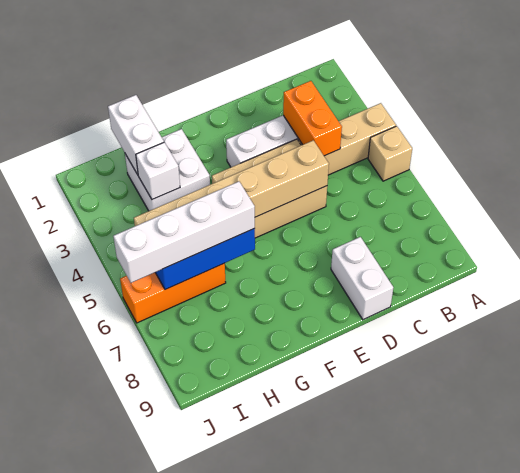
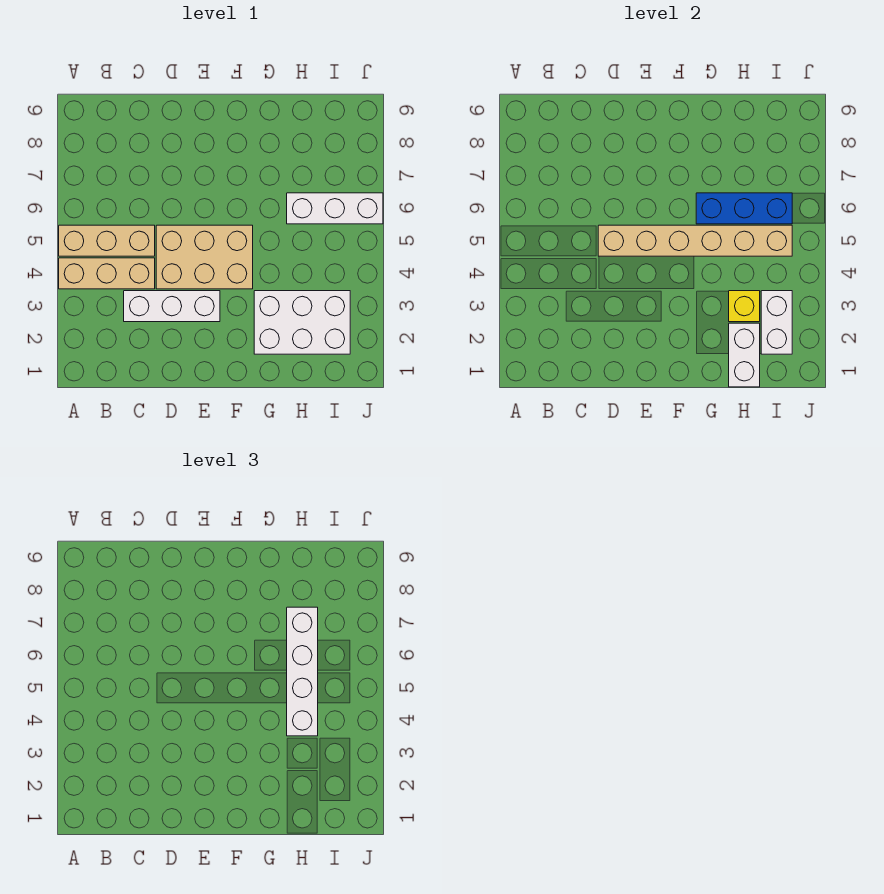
tan 1x1 brick [368,126,412,181] -> tan 1x3 brick [59,225,155,256]
orange 1x2 brick [283,81,342,156] -> none
white 1x2 brick [331,237,393,320] -> white 1x2 brick moved to [761,291,792,354]
white 2x2 brick [125,129,210,211] -> white 2x3 brick [254,291,350,354]
white 1x4 brick [113,181,255,283] -> white 1x4 brick turned to [287,607,318,736]
white 1x1 brick [136,142,180,199] -> yellow 1x1 brick [729,291,760,322]
orange 1x3 brick [120,263,226,323] -> white 1x3 brick [287,193,383,224]

